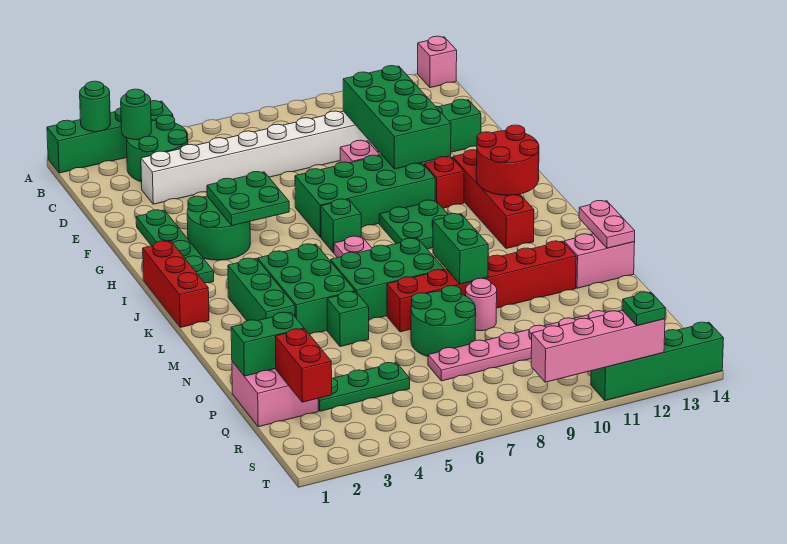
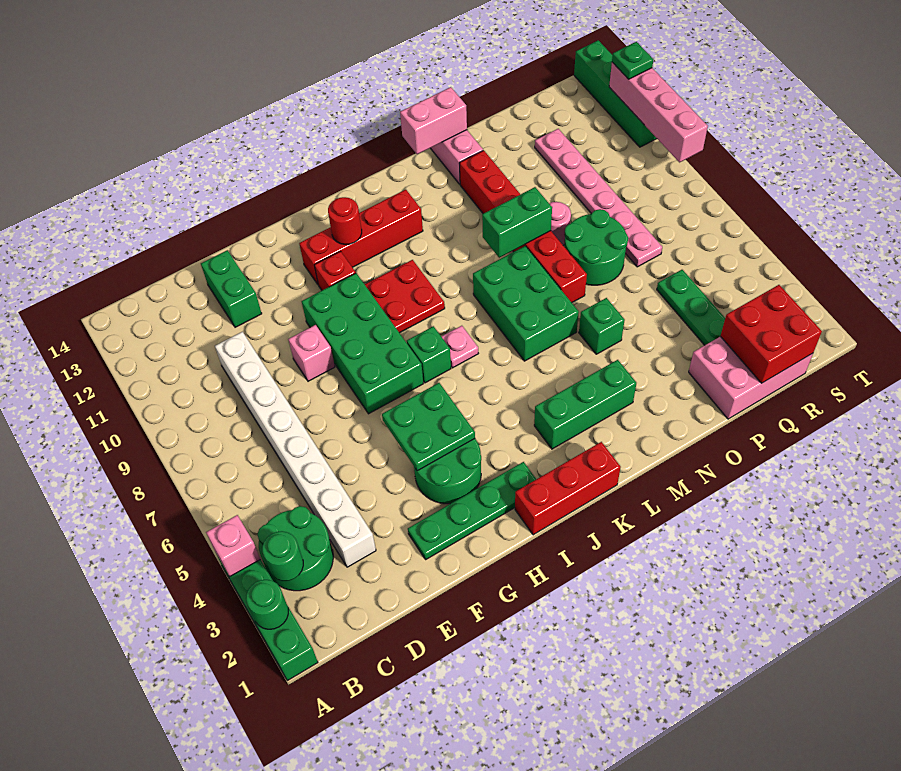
pink 1x1 brick [418,36,457,88] -> pink 1x1 brick moved to [206,515,260,576]
green 2x4 brick [343,66,451,169] -> none
green 2x2 plate [379,200,448,249] -> red 2x2 plate [365,260,445,333]
red 2x2 round brick [476,125,539,195] -> red 1x1 round brick [328,197,362,245]
green 2x3 brick [258,244,355,334] -> none
pink 1x2 plate [579,201,635,248] -> pink 1x2 brick [400,87,467,154]
pink 2x2 brick [232,361,318,427] -> pink 2x3 brick [689,336,813,419]
green 1x2 brick [231,312,304,376] -> none
red 1x2 brick [275,329,332,402] -> red 2x2 brick [721,285,822,383]

